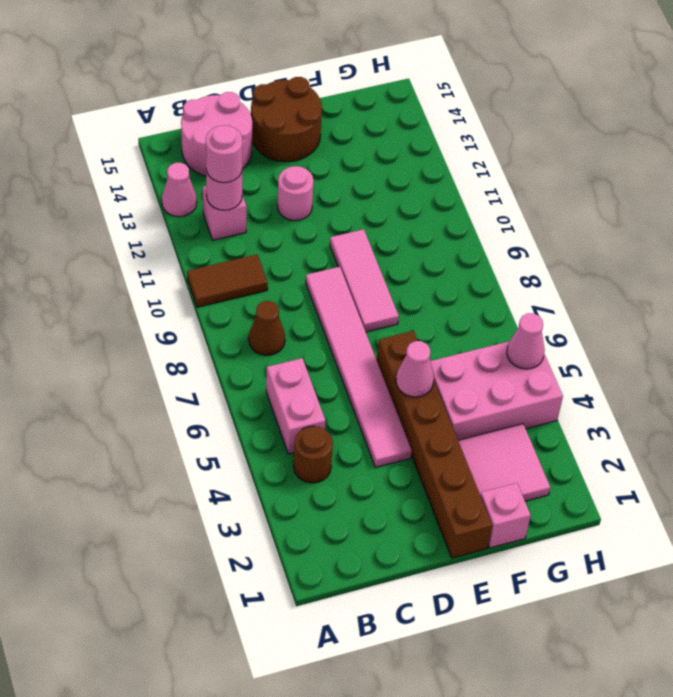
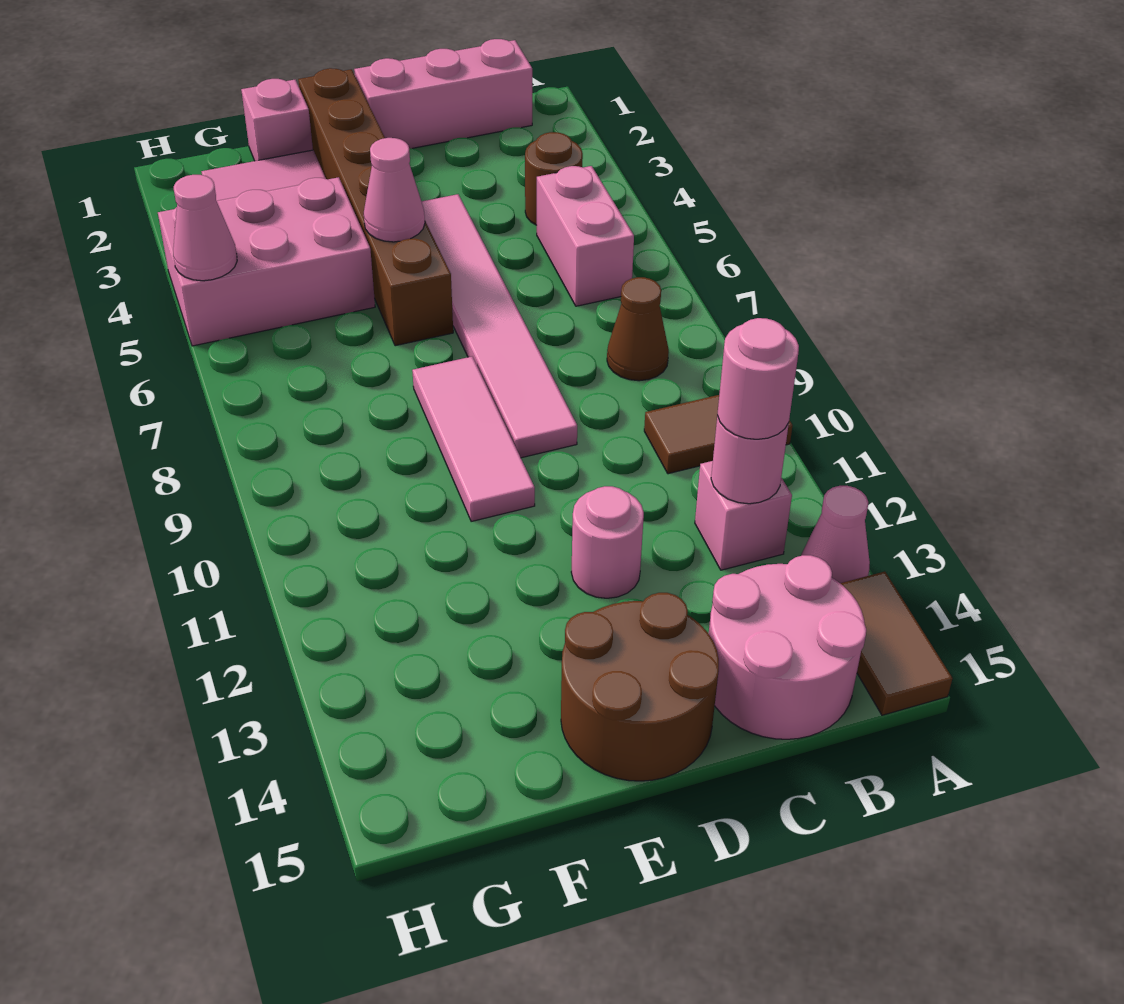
none -> brown 1x2 tile [840,572,953,715]
none -> pink 1x3 brick [354,39,532,148]

